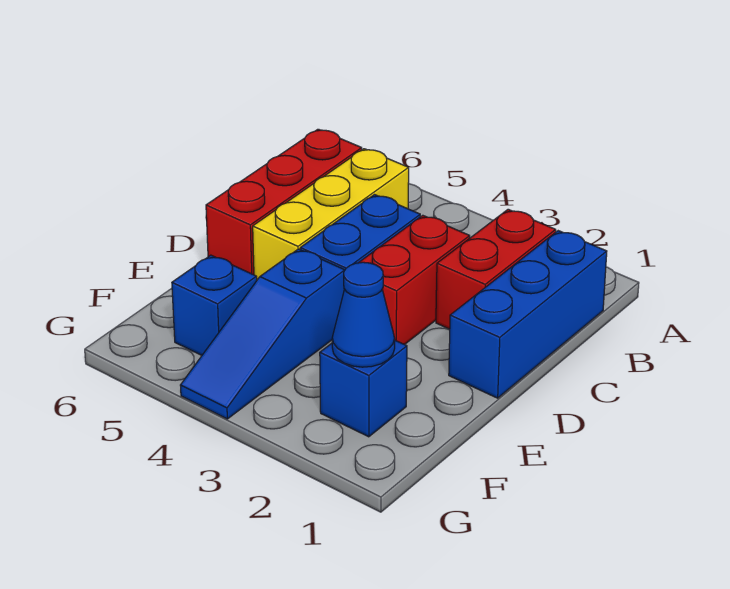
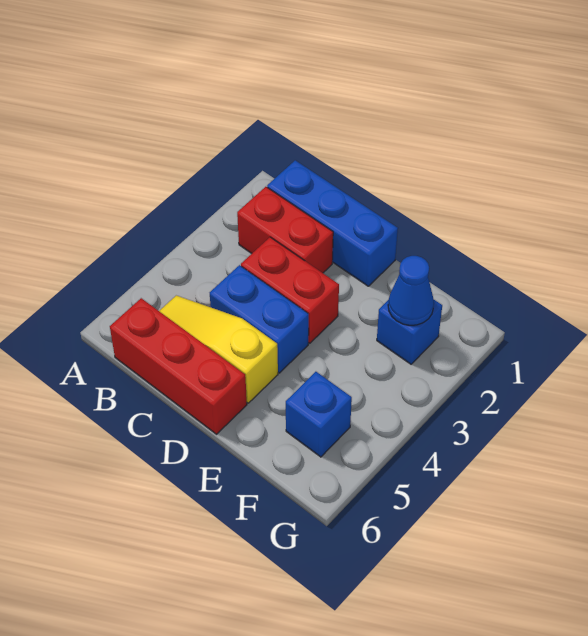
yellow 1x3 brick [253,149,409,280] -> yellow 1x3 slope [159,295,278,403]
blue 1x3 slope [180,249,345,419] -> none

